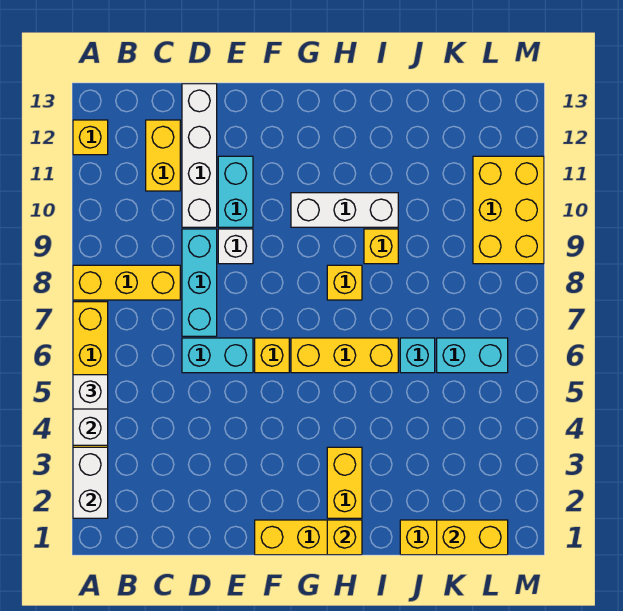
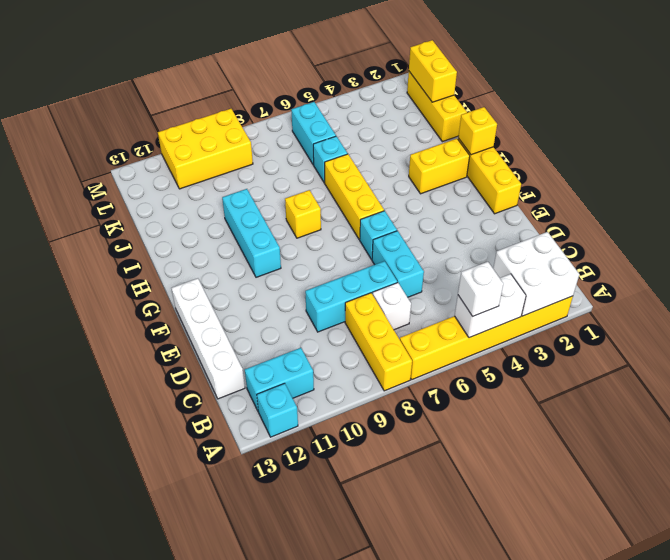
white 1x2 brick [73,447,108,518] -> white 2x2 brick [493,232,579,316]
yellow 1x1 brick [73,120,108,155] -> cyan 1x1 brick [257,383,298,437]
yellow 1x2 brick [146,120,180,191] -> none
white 1x4 brick [182,84,217,227] -> white 1x4 brick turned to [171,278,245,399]
white 1x1 brick [218,229,253,264] -> white 1x1 brick moved to [373,283,411,330]
cyan 1x2 brick [218,156,253,227] -> cyan 1x2 brick moved to [245,348,314,412]
yellow 1x1 brick [255,338,289,373] -> cyan 1x1 brick [359,211,397,259]
white 1x3 brick [291,193,398,227] -> cyan 1x3 brick [222,189,281,277]
yellow 1x1 brick [364,229,398,264] -> none

